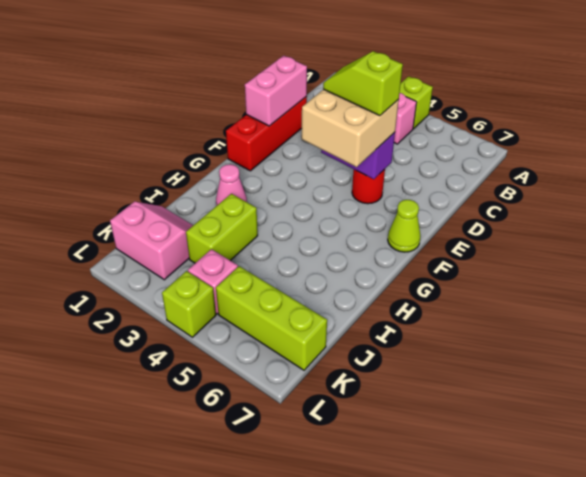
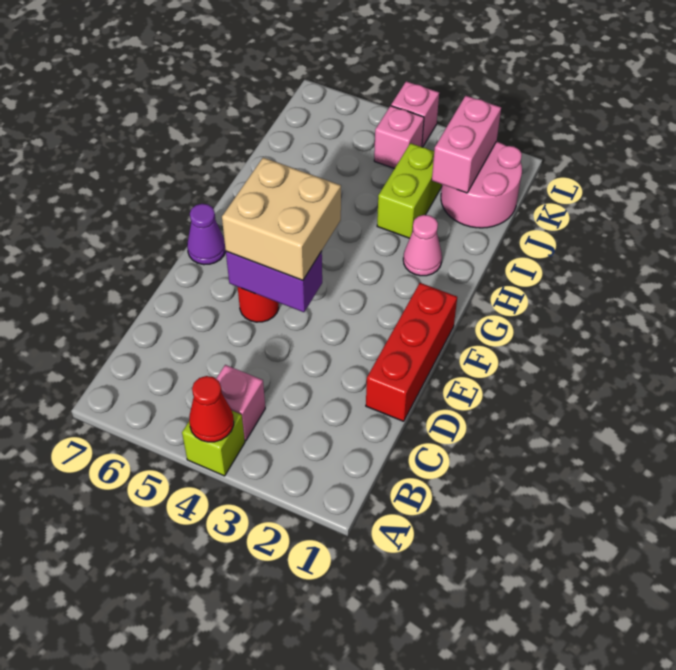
none -> red 1x1 cone [189,376,234,442]
pink 1x2 brick [245,56,307,126] -> pink 1x2 brick moved to [432,96,501,193]
lime 1x2 slope [323,51,403,116] -> none
lime 1x1 cone [388,200,420,252] -> purple 1x1 cone [187,204,226,265]
pink 2x2 slope [110,201,193,280] -> pink 2x2 round brick [441,141,522,228]
lime 1x3 brick [216,266,327,370] -> none
lime 1x1 brick [162,271,216,337] -> pink 1x1 brick [391,81,439,147]

